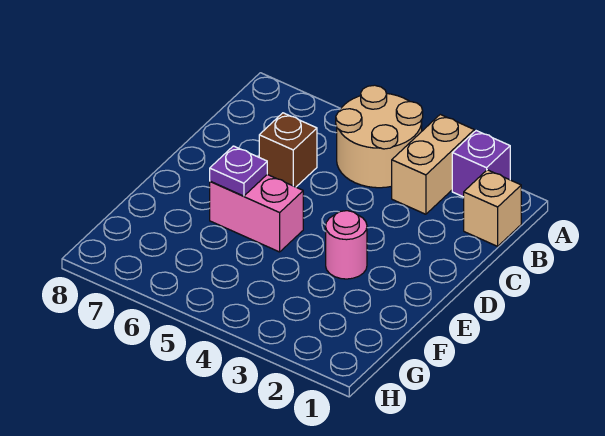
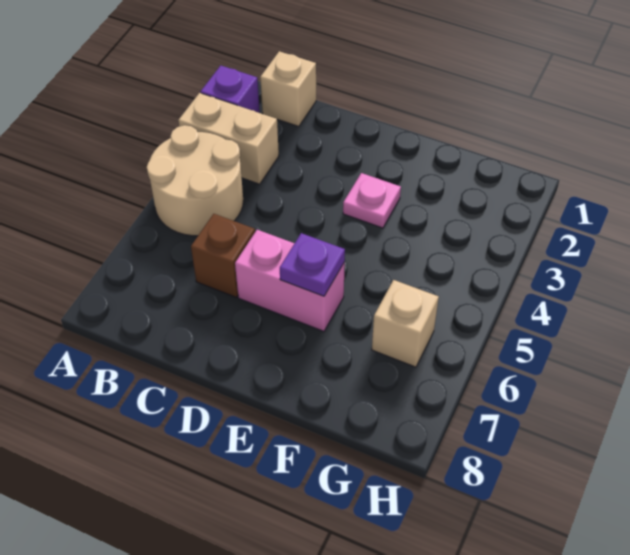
pink 1x1 round brick [326,211,367,279] -> pink 1x1 plate [343,173,401,228]
pink 1x2 brick [210,175,303,252] -> pink 1x2 brick turned to [235,230,345,331]
none -> tan 1x1 brick [372,280,439,367]

